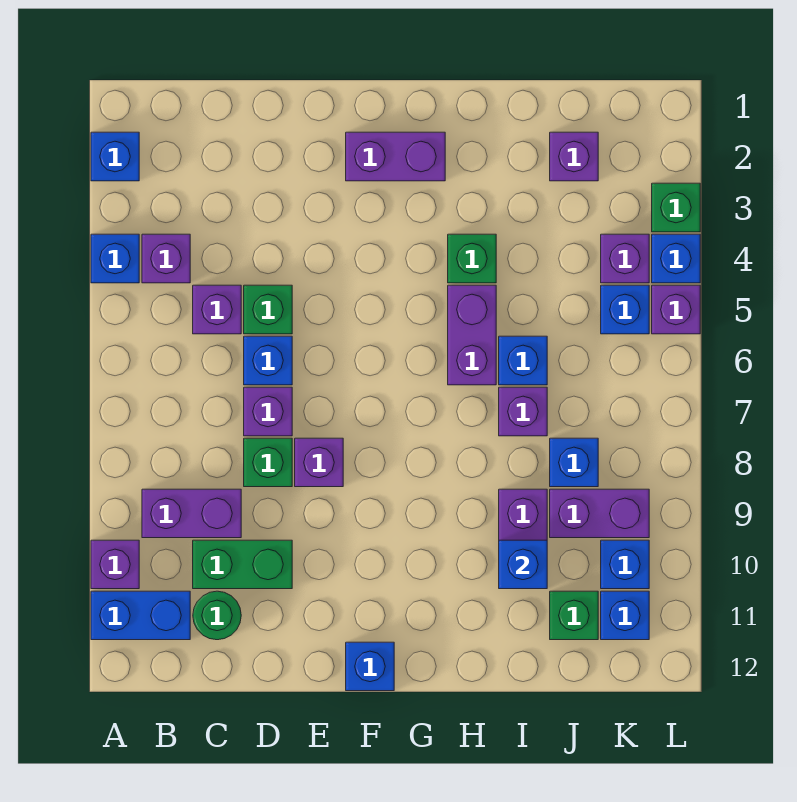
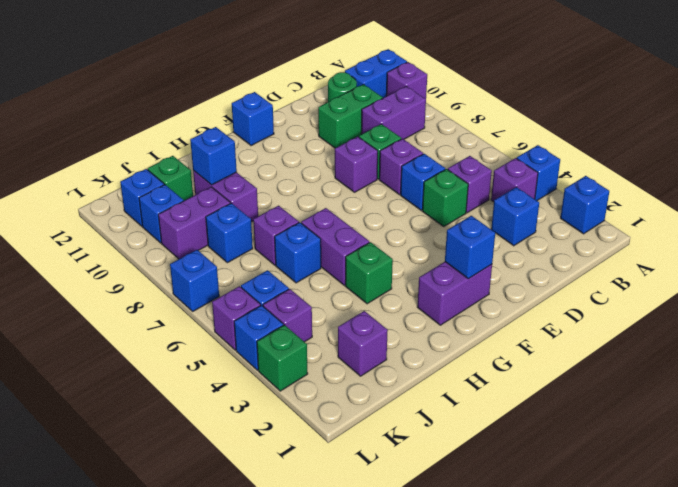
none -> blue 1x1 brick [491,187,539,246]
none -> blue 1x1 brick [445,216,495,279]
none -> blue 1x1 brick [170,250,219,311]

